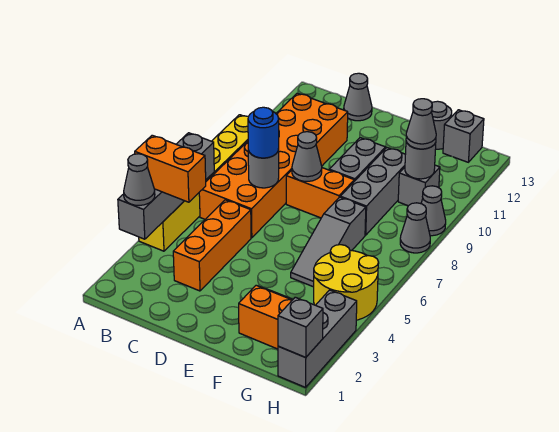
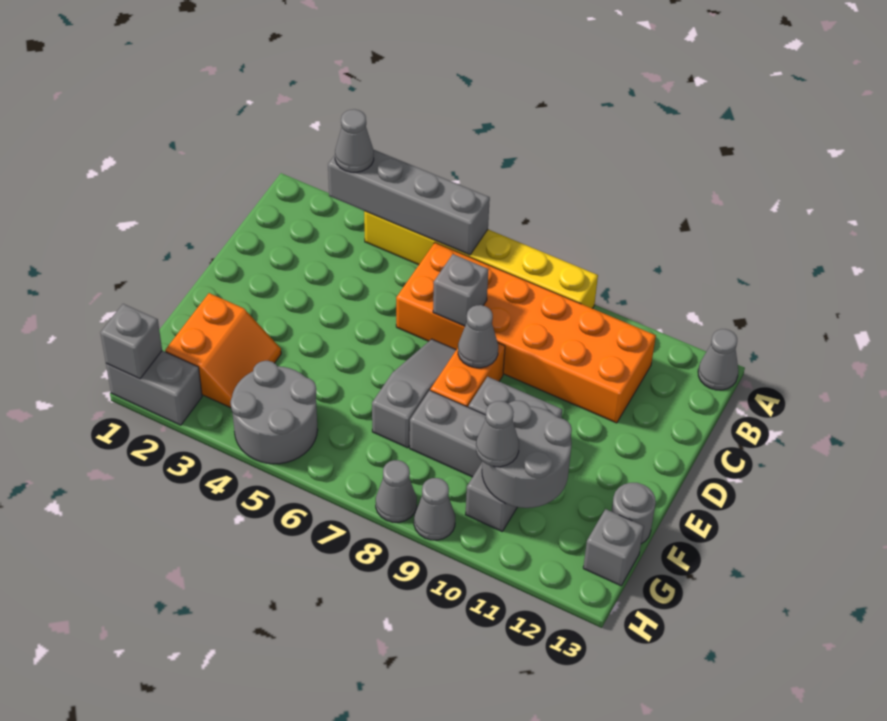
orange 1x2 brick [135,135,206,202] -> none
orange 1x3 brick [173,200,251,291] -> none
grey 1x1 round brick [248,149,279,188] -> grey 1x1 brick [433,254,489,326]
blue 1x1 round brick [248,107,279,158] -> none
grey 1x1 cone [344,73,372,121] -> grey 1x1 cone moved to [698,329,738,390]
grey 1x3 slope [291,197,366,287] -> grey 1x3 slope turned to [372,339,456,448]
yellow 2x2 round brick [314,245,379,320] -> grey 2x2 round brick [231,361,318,464]
grey 1x1 round brick [405,142,436,179] -> grey 2x2 round brick [482,401,572,508]
grey 1x3 brick [278,290,357,387] -> grey 1x2 brick [106,351,202,425]

